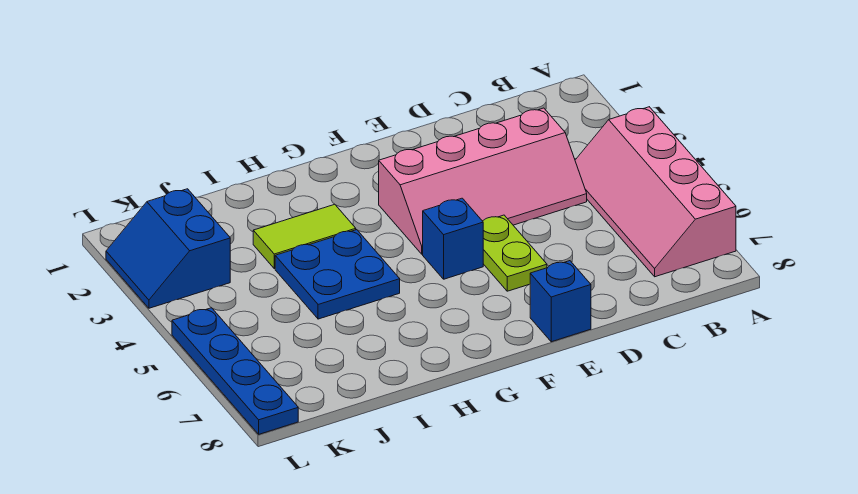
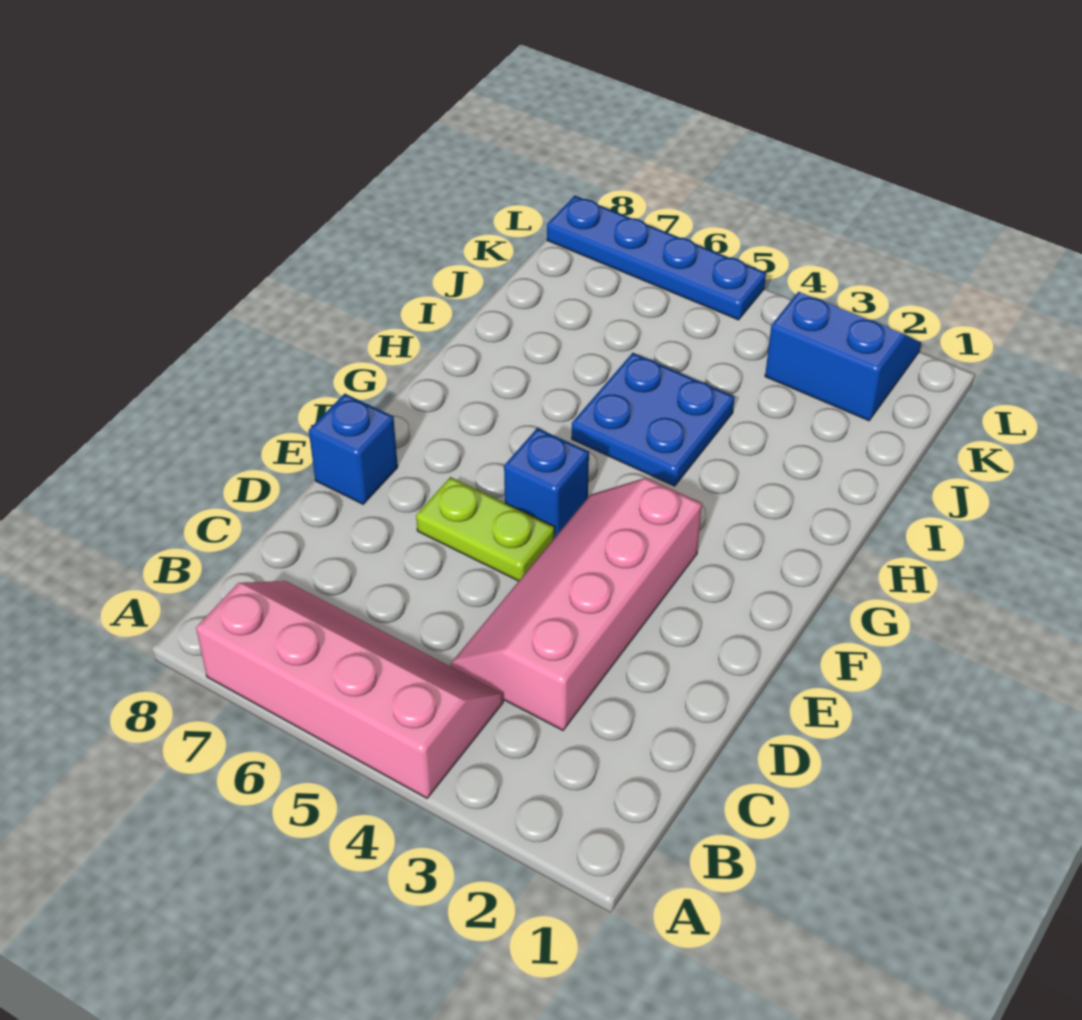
lime 1x2 tile [253,204,356,269] -> none

